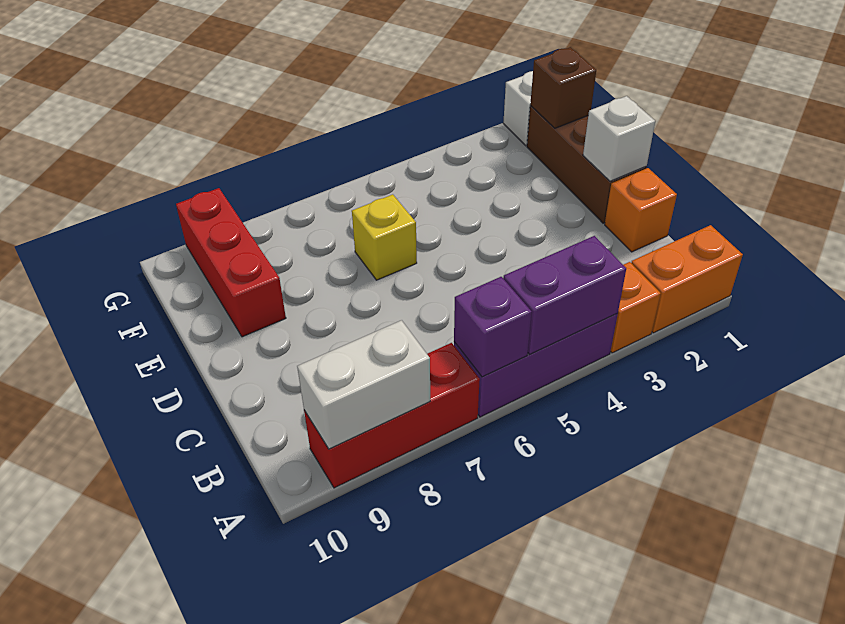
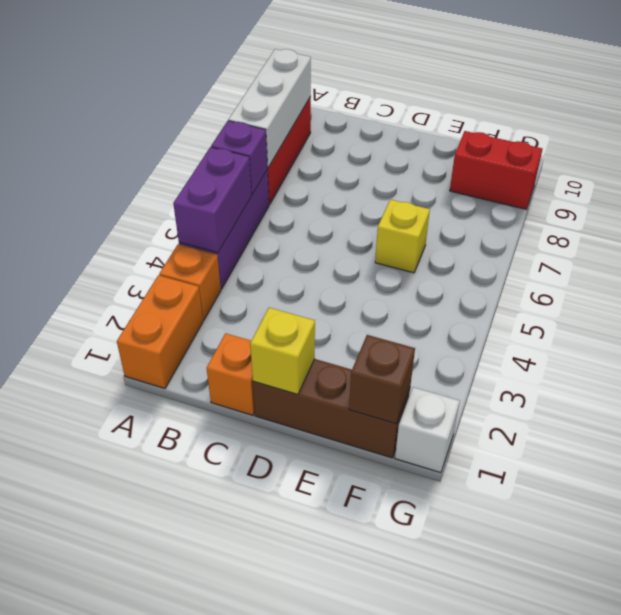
white 1x2 brick [297,320,430,449] -> white 1x3 brick [229,49,311,167]
white 1x1 brick [583,96,655,181] -> yellow 1x1 brick [250,308,315,395]
red 1x3 brick [176,188,286,337] -> red 1x2 brick [450,131,542,209]

